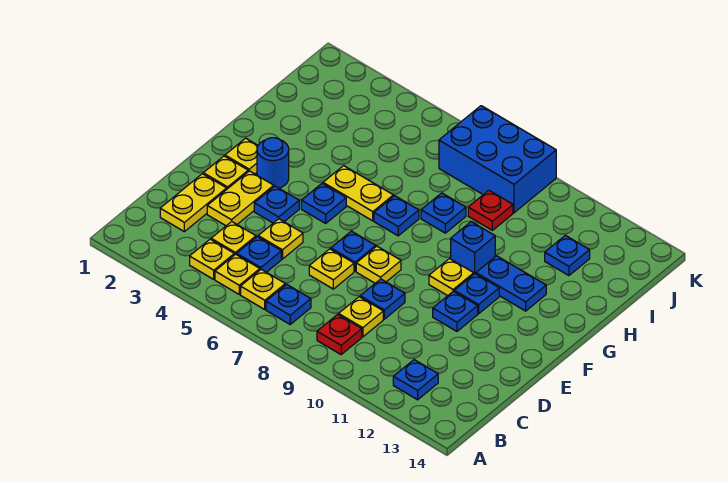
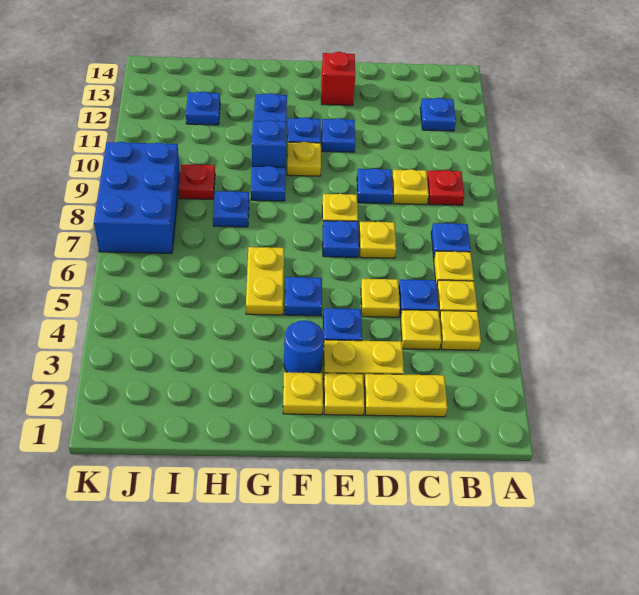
none -> red 1x1 brick [321,52,355,105]
blue 1x1 plate [374,196,419,236] -> blue 1x1 plate moved to [251,166,286,201]

